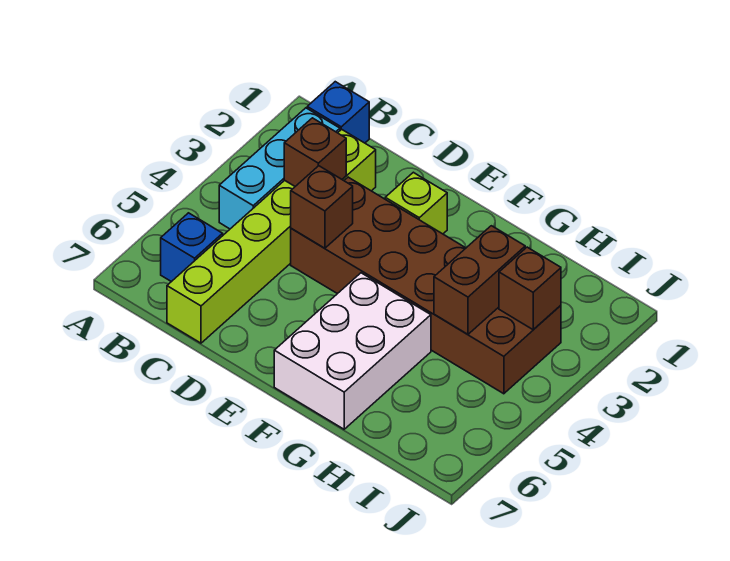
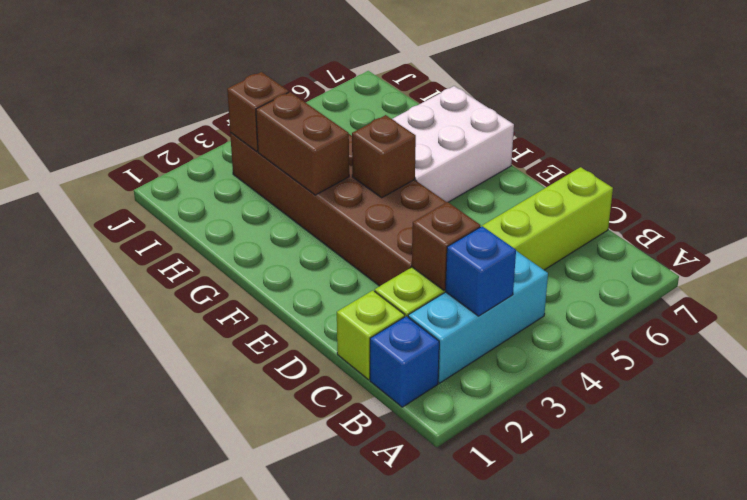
blue 1x1 brick [161,213,223,282] -> blue 1x1 brick moved to [445,226,516,316]
brown 1x1 brick [291,166,353,248] -> brown 1x1 brick moved to [352,115,416,198]
lime 1x1 brick [385,172,447,234] -> lime 1x1 brick moved to [337,290,405,380]
brown 1x2 brick [434,226,525,334] -> brown 1x2 brick turned to [256,92,349,195]

